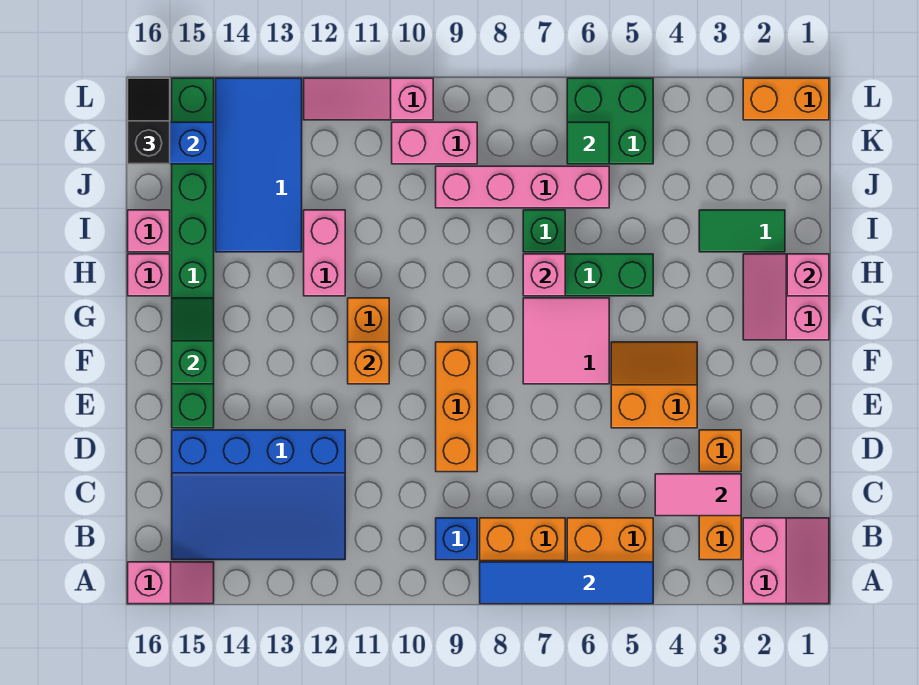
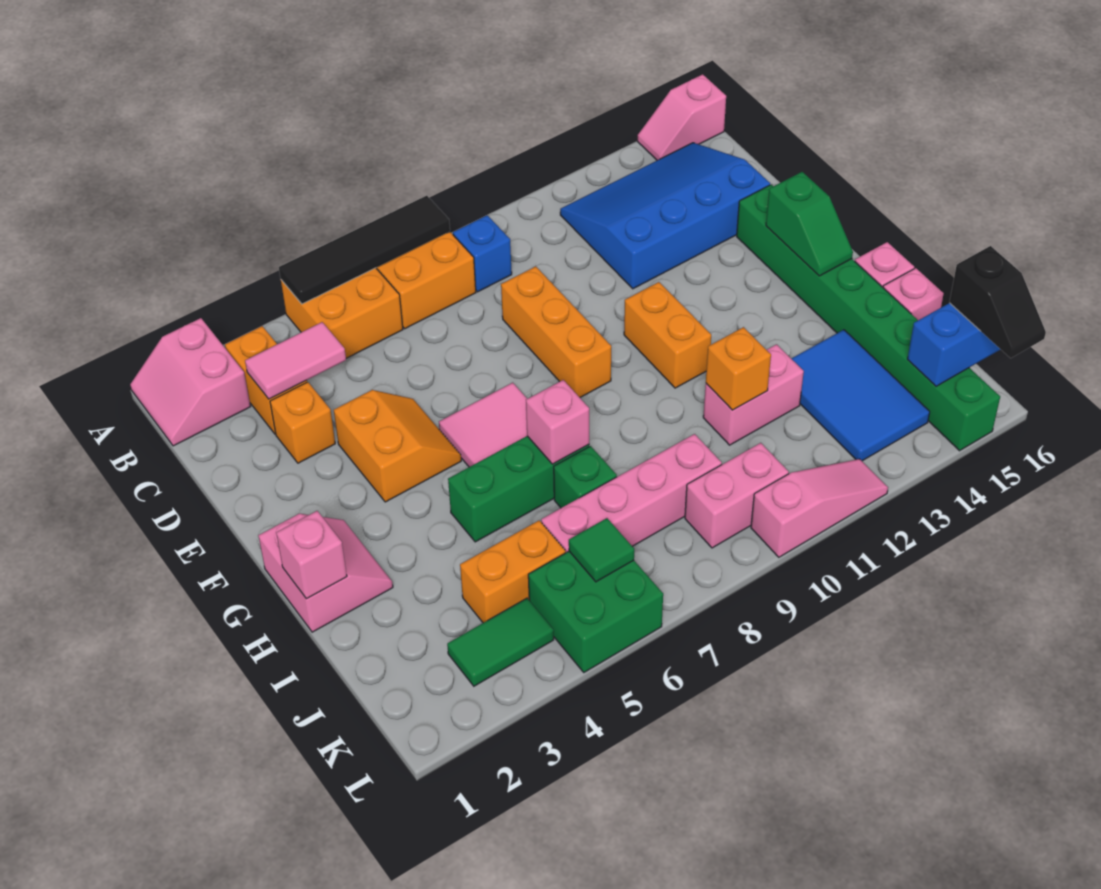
blue 1x4 tile [480,562,653,604] -> black 1x4 tile [279,196,450,304]
orange 2x2 slope [611,342,697,428] -> orange 2x2 slope turned to [334,390,461,502]
orange 1x1 brick [348,342,389,384] -> orange 1x1 brick moved to [706,327,771,410]
pink 1x2 brick [304,210,345,296] -> pink 1x2 brick turned to [703,344,804,445]
green 1x2 tile [699,210,785,252] -> green 1x2 tile moved to [447,598,554,686]
blue 2x4 tile [216,78,302,252] -> blue 2x3 tile [791,330,930,461]
orange 1x2 brick [743,78,829,120] -> orange 1x2 brick moved to [460,520,566,623]

